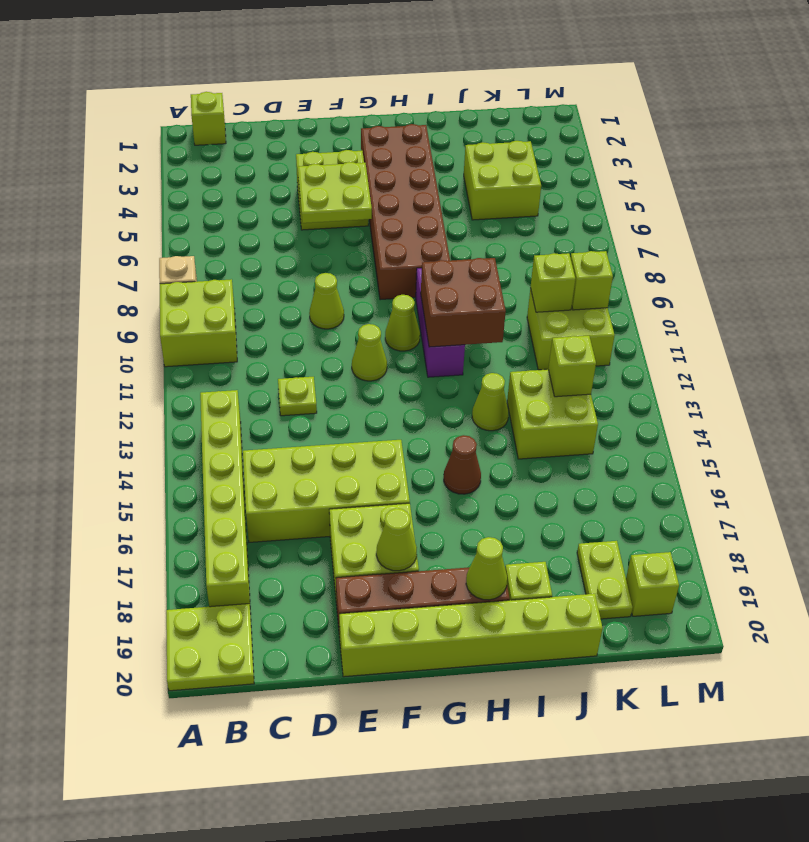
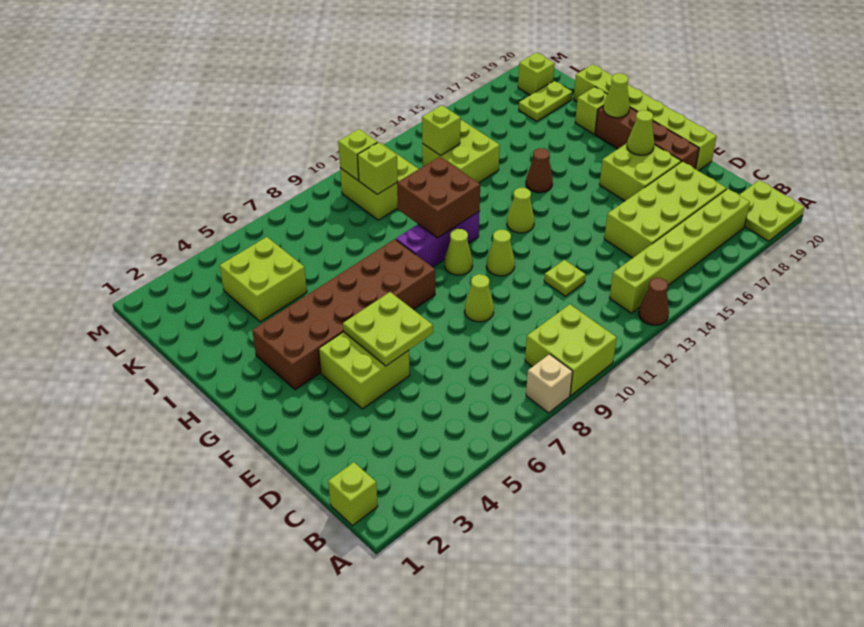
none -> brown 1x1 cone [639,278,669,325]
lime 2x4 brick [243,440,410,542] -> lime 2x4 brick turned to [604,161,727,258]
lime 1x1 cone [472,373,509,431] -> lime 1x1 cone moved to [507,188,534,233]

